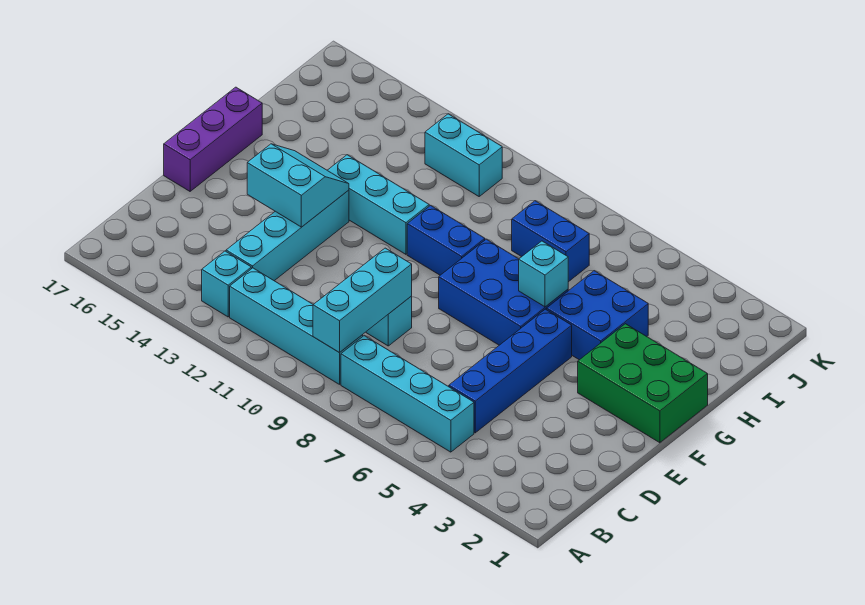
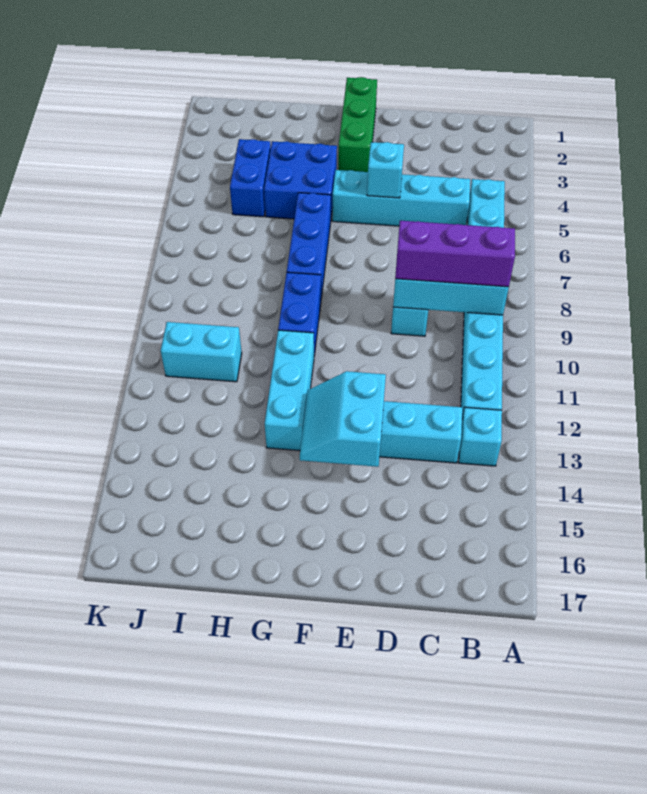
blue 1x4 brick [448,309,572,433] -> cyan 1x4 brick [332,170,470,226]
purple 1x3 brick [164,87,262,191] -> purple 1x3 brick moved to [395,221,515,287]
green 2x3 brick [578,324,708,443] -> green 1x3 brick [338,77,377,172]
blue 2x3 brick [439,239,568,345] -> blue 1x3 brick [287,193,331,298]
cyan 1x1 brick [519,241,568,307] -> cyan 1x1 brick moved to [367,142,404,198]
blue 1x2 brick [512,201,589,282] -> blue 1x2 brick moved to [230,139,271,217]
cyan 1x2 brick [425,114,502,196] -> cyan 1x2 brick turned to [161,322,242,382]

